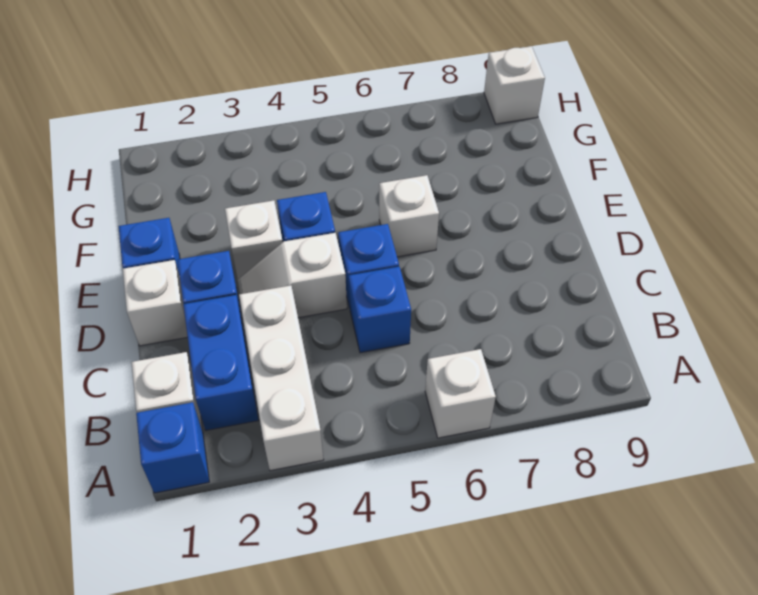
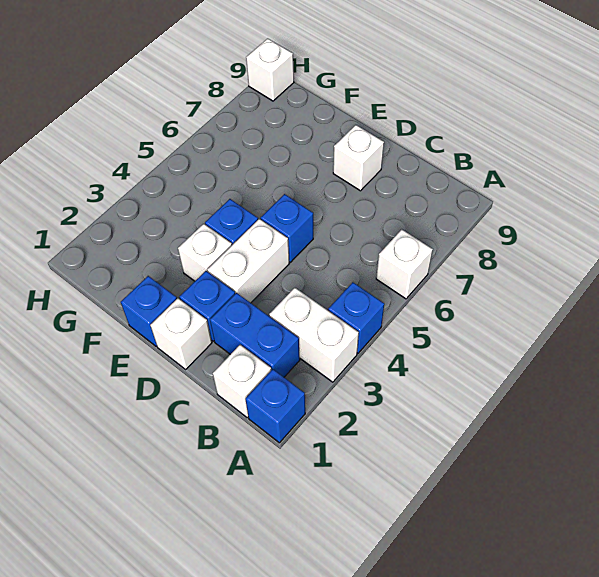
white 1x3 brick [239,285,324,471] -> white 1x2 brick [269,288,359,382]
blue 1x1 brick [349,267,411,353] -> blue 1x1 brick moved to [328,282,384,353]
white 1x2 slope [238,233,347,318] -> white 1x2 brick [207,219,289,303]
white 1x1 brick [379,175,439,257] -> white 1x1 brick moved to [333,125,384,191]

